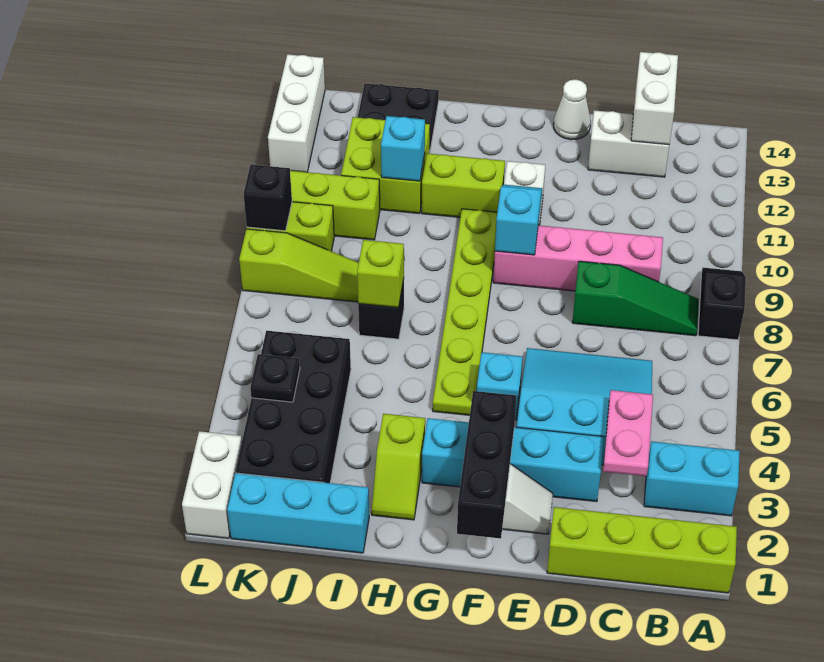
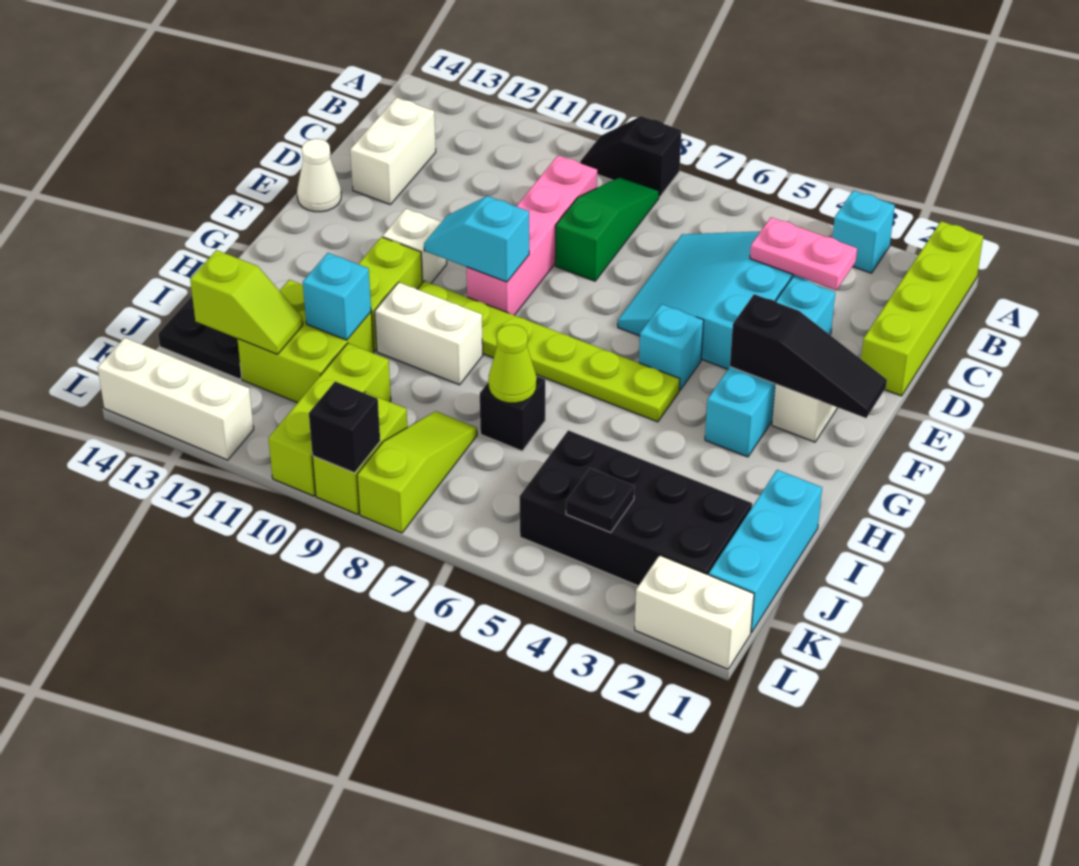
cyan 1x2 brick [644,441,740,516] -> cyan 1x1 brick [832,190,895,273]
white 1x2 brick [631,52,678,145] -> white 1x2 brick moved to [375,282,483,385]
black 1x3 brick [457,391,516,538] -> black 1x3 slope [730,294,887,418]
lime 1x2 slope [372,414,425,520] -> lime 1x2 slope moved to [190,250,303,354]
lime 1x1 brick [357,240,404,308] -> lime 1x1 cone [488,325,537,403]

